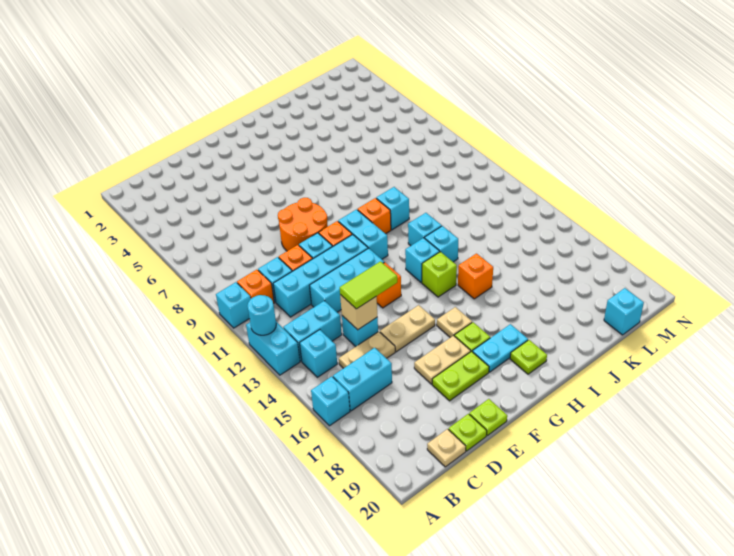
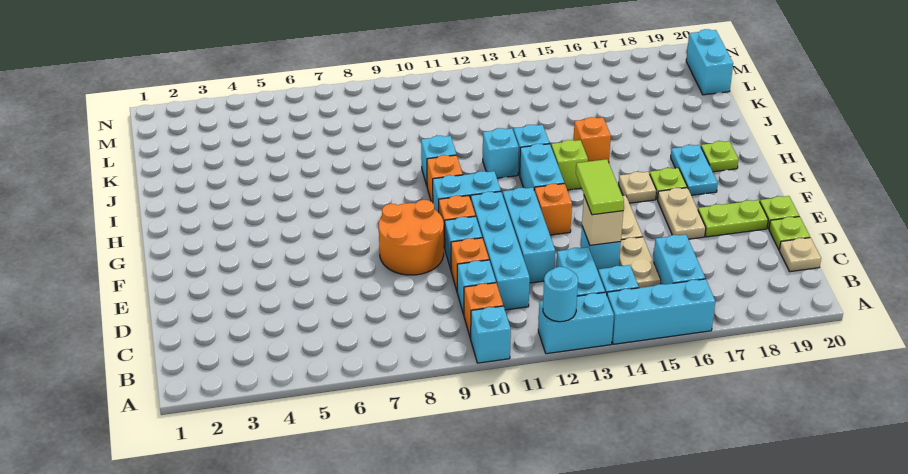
cyan 1x1 brick [311,376,350,426] -> cyan 1x3 brick [607,279,715,344]
lime 1x2 plate [432,351,489,401] -> lime 1x2 plate turned to [698,200,768,237]
cyan 1x1 brick [405,238,440,283] -> cyan 1x2 brick [520,144,564,190]
cyan 1x1 brick [604,288,644,335] -> cyan 1x2 brick [686,29,733,95]

